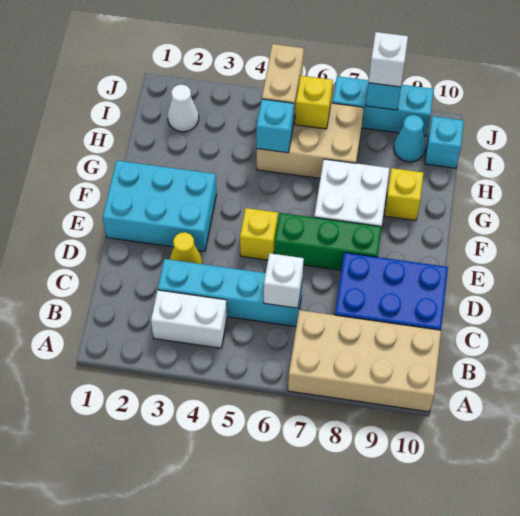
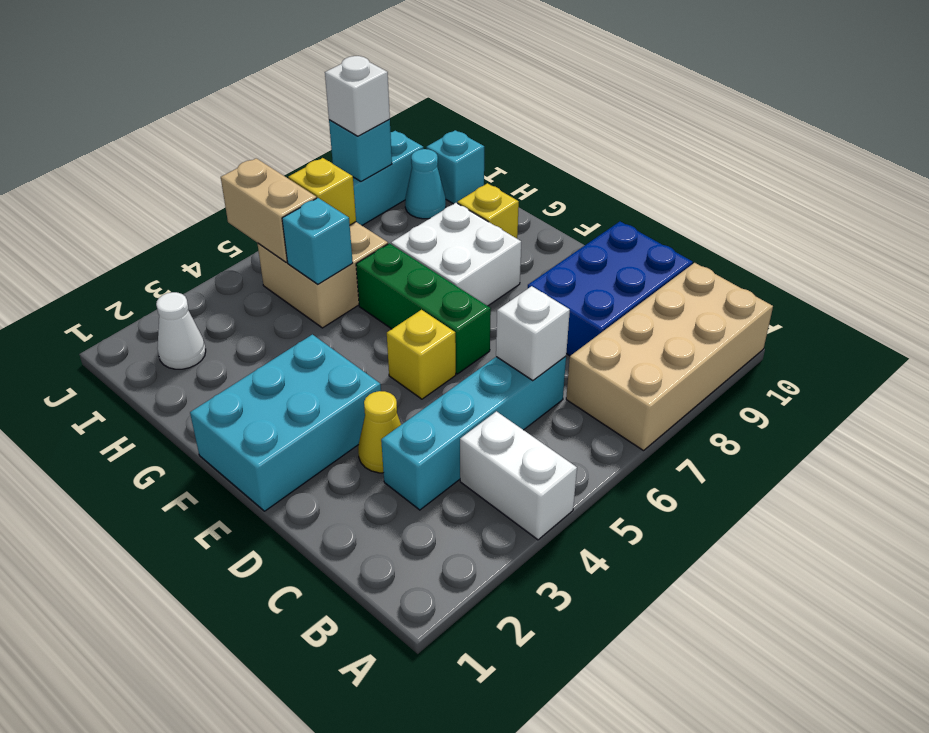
white 1x2 brick [151,290,227,348] -> white 1x2 brick turned to [460,411,577,540]
green 1x3 brick [274,213,382,270] -> green 1x3 brick turned to [356,243,491,374]
tan 2x3 brick [257,103,364,178] -> tan 2x2 brick [257,222,388,328]

